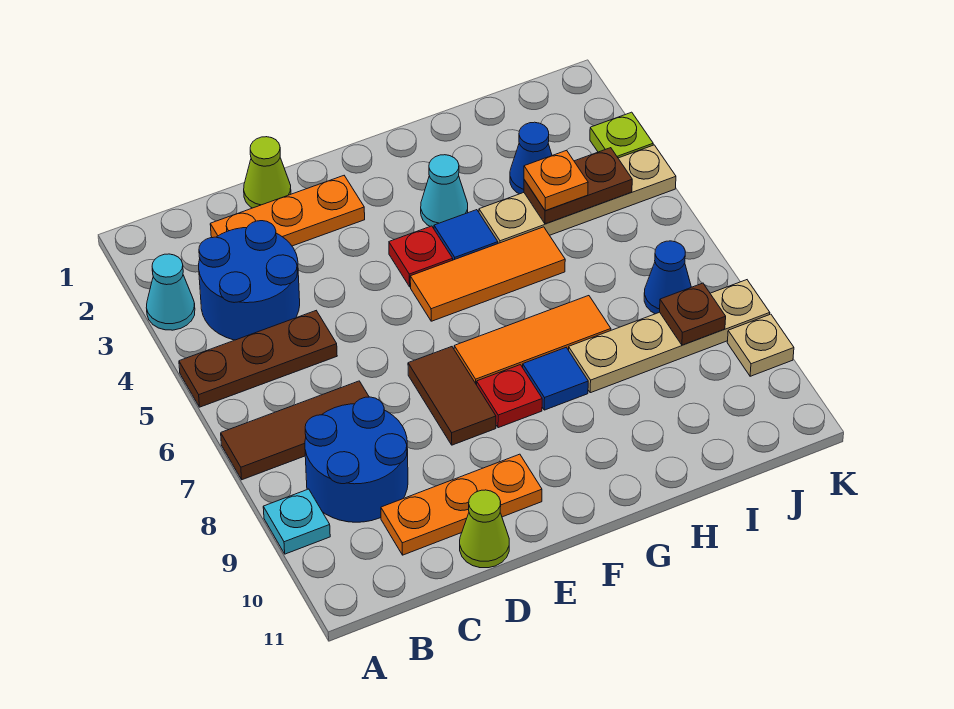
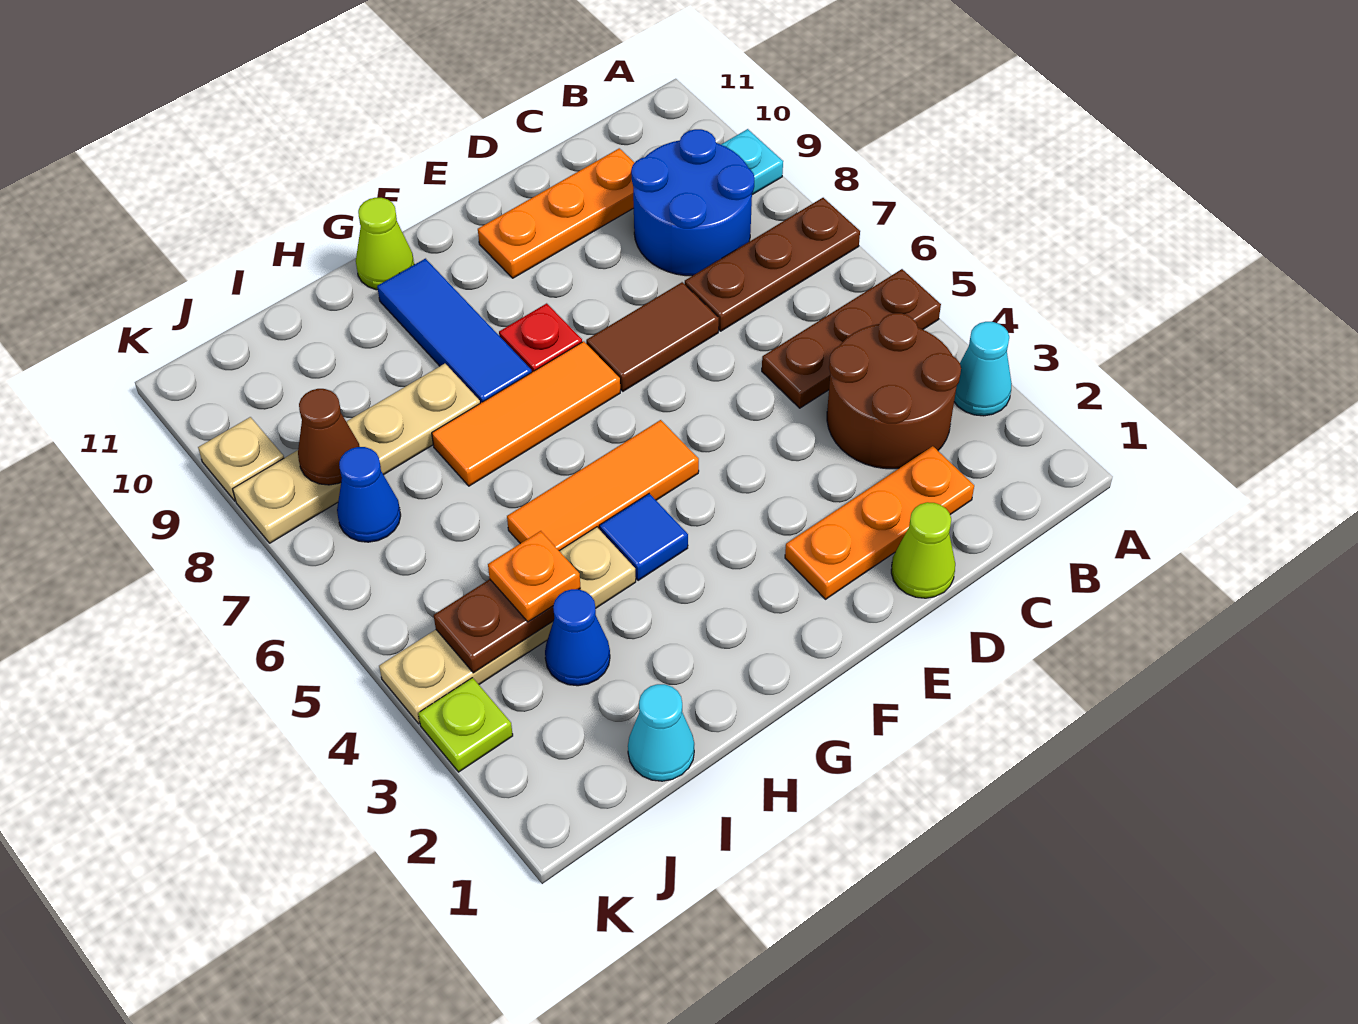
brown 1x3 tile [221,381,369,480] -> brown 1x3 plate [685,198,860,331]
blue 2x2 round brick [199,221,300,340] -> brown 2x2 round brick [827,313,961,469]
lime 1x1 cone [460,490,509,568] -> lime 1x1 cone moved to [356,198,414,290]
brown 1x2 tile [408,347,496,445] -> brown 1x2 tile turned to [586,282,719,391]
red 1x1 plate [389,226,453,287] -> none
cyan 1x1 cone [421,155,468,228] -> cyan 1x1 cone moved to [628,684,694,781]
blue 1x1 tile [523,348,588,410] -> blue 1x3 tile [377,259,532,403]
brown 1x1 plate [660,283,726,345] -> brown 1x1 cone [298,389,360,485]

